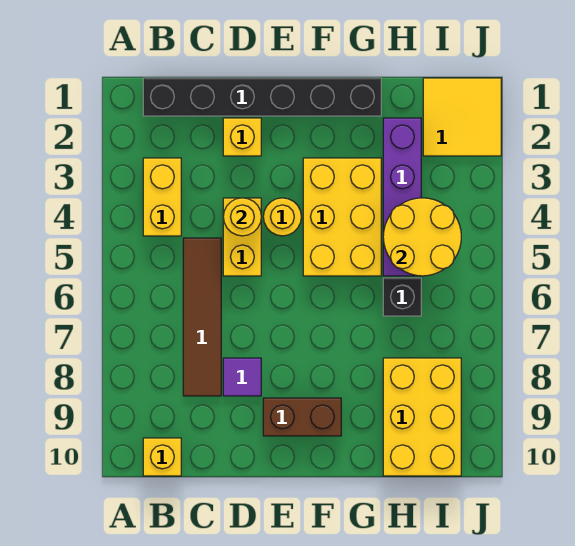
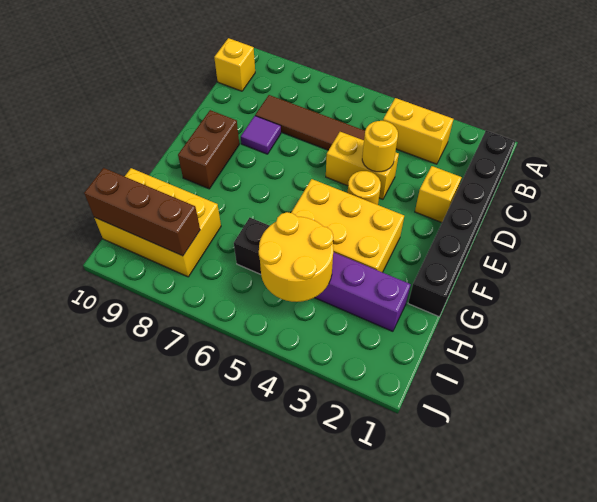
yellow 2x2 tile [423,78,501,156] -> none
none -> brown 1x3 brick [84,168,200,256]

